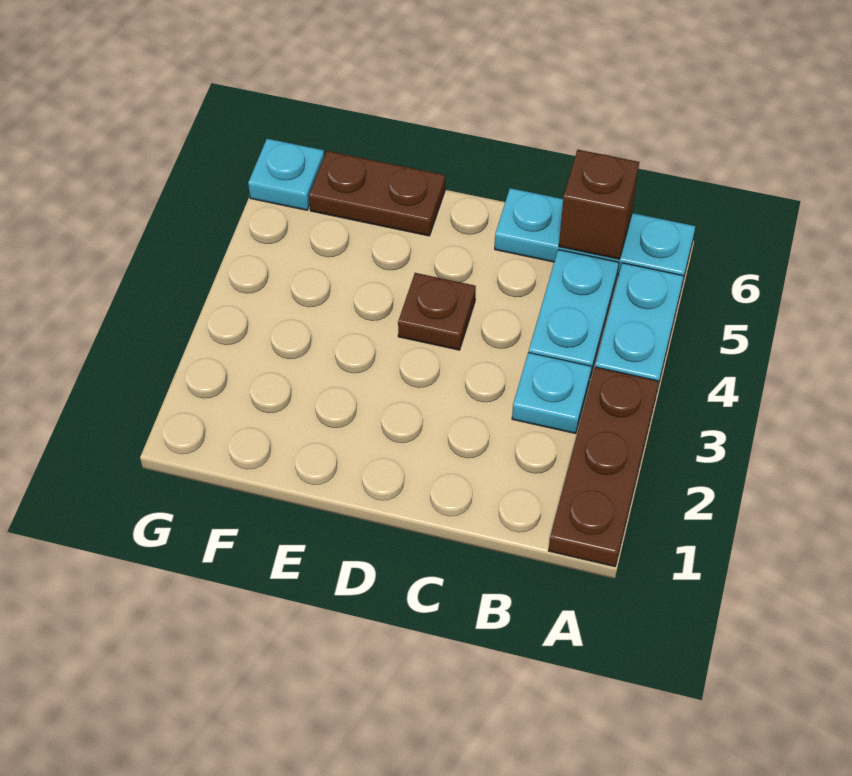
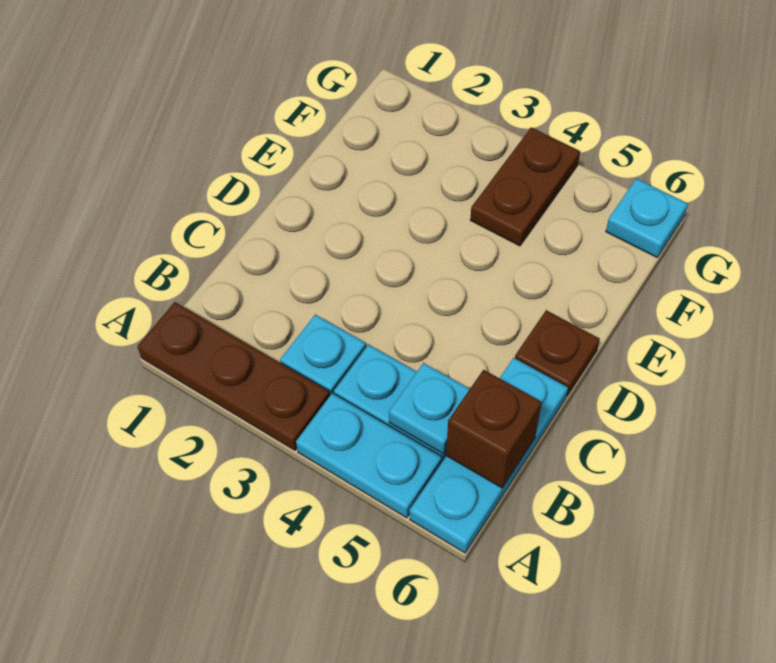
none -> cyan 1x1 plate [389,363,470,454]
brown 1x1 plate [398,273,476,350] -> brown 1x1 plate moved to [515,310,600,396]
brown 1x2 plate [309,151,445,236] -> brown 1x2 plate moved to [470,127,580,246]

